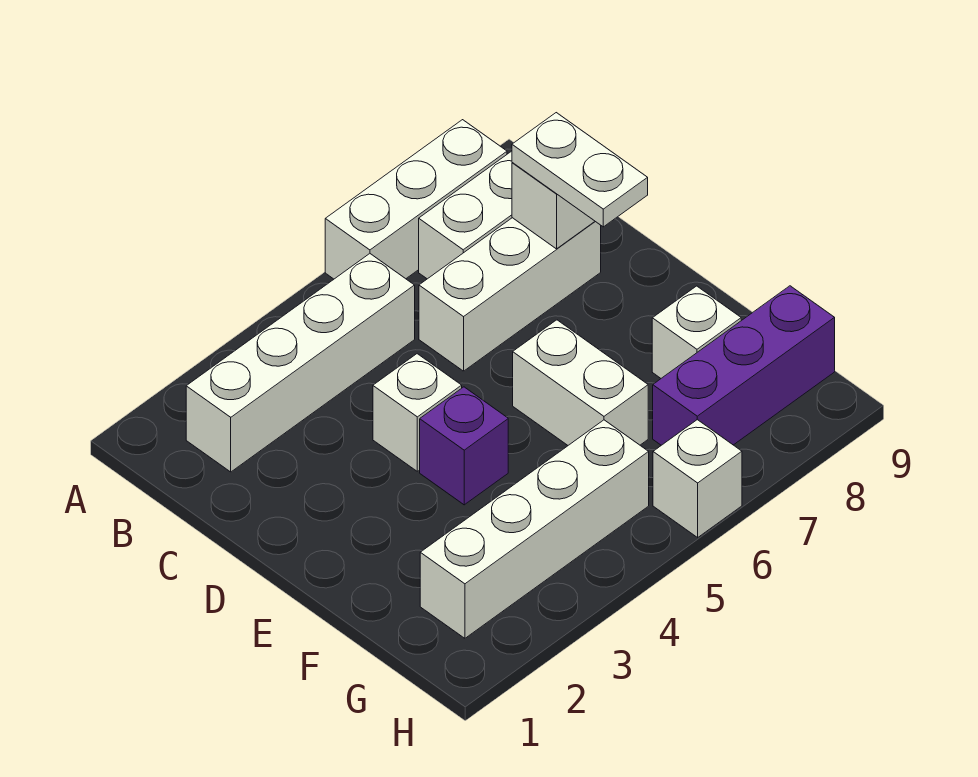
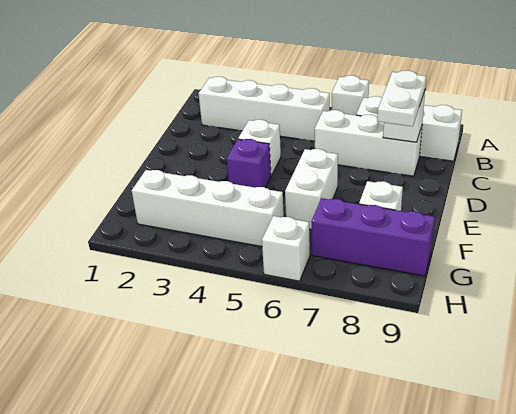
white 1x3 brick [325,120,507,279] -> white 1x1 brick [332,75,369,115]

